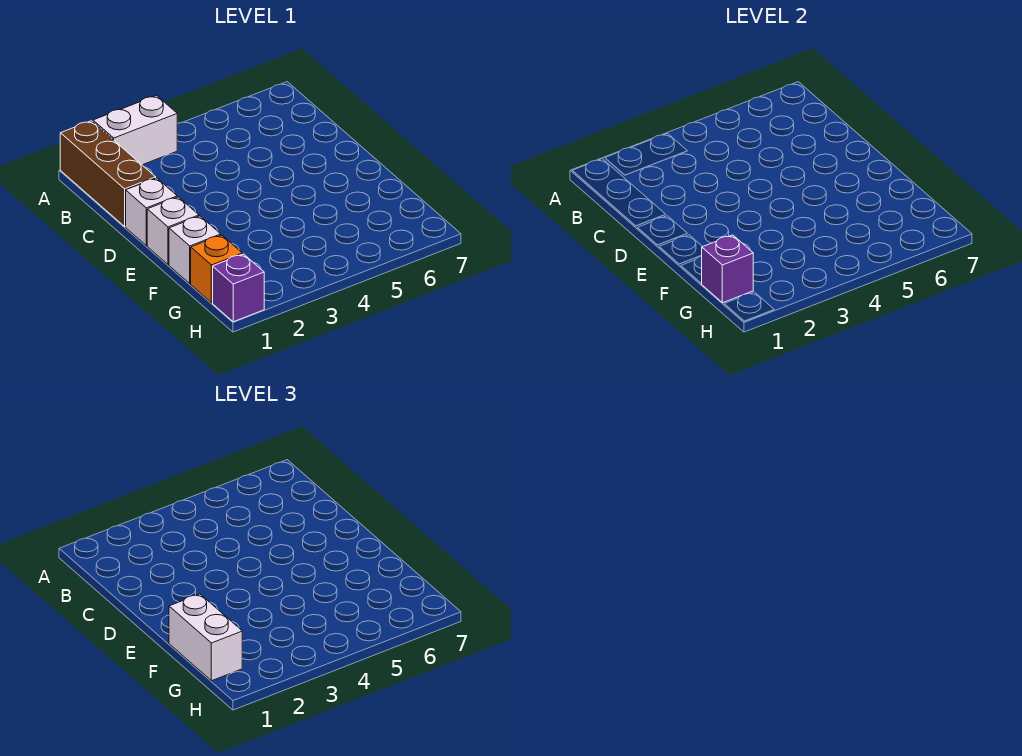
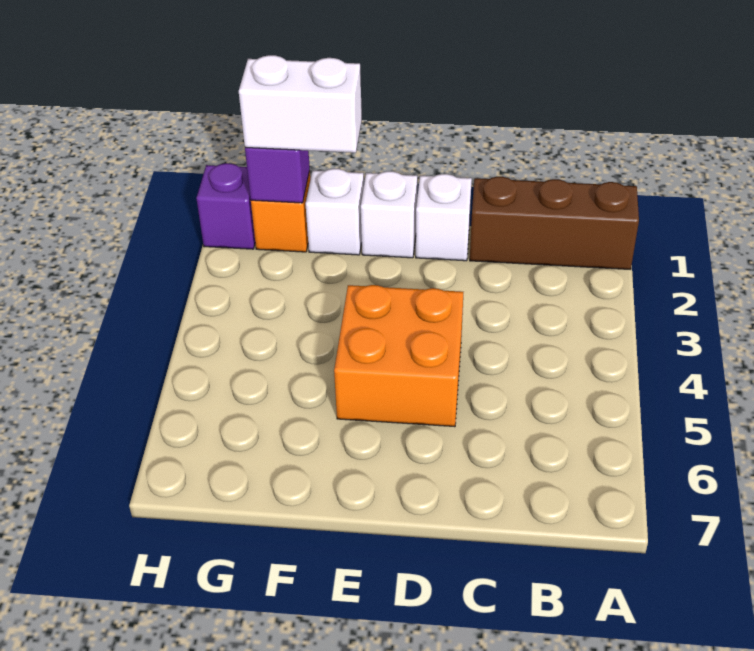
white 1x2 brick [93,95,177,165] -> none
none -> orange 2x2 brick [334,285,463,427]

